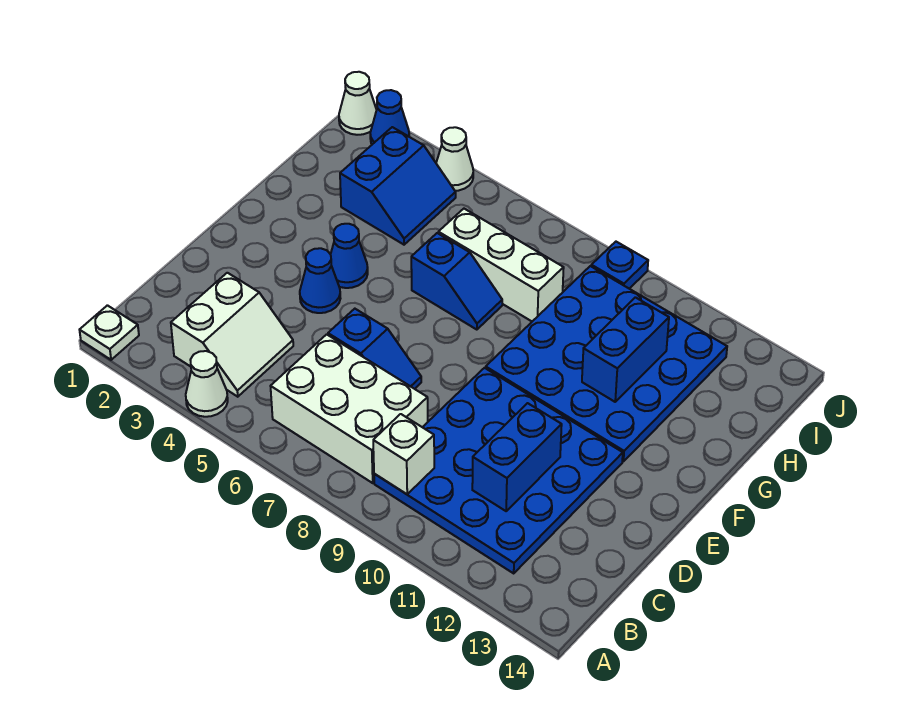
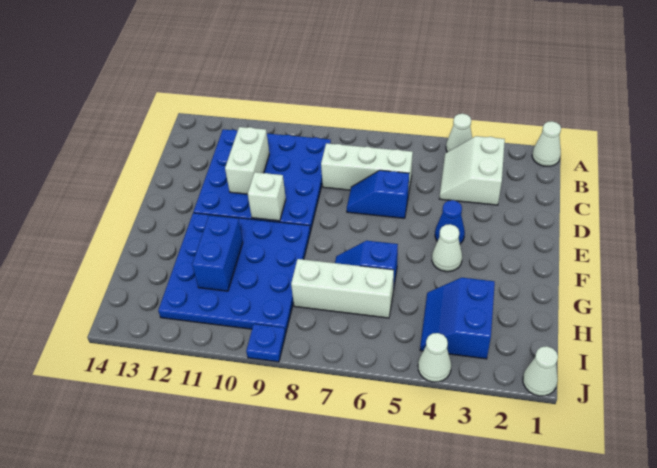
white 1x1 plate [80,305,139,360] -> white 1x1 cone [532,121,561,166]
white 2x3 brick [271,334,428,483] -> white 1x3 brick [321,143,413,195]
white 1x1 brick [373,414,434,494] -> white 1x1 brick moved to [248,172,286,221]
blue 1x2 brick [472,403,562,511] -> white 1x2 brick [225,127,269,194]
blue 1x1 cone [331,224,368,288] -> white 1x1 cone [432,224,462,272]
blue 1x1 cone [370,90,409,144] -> none

